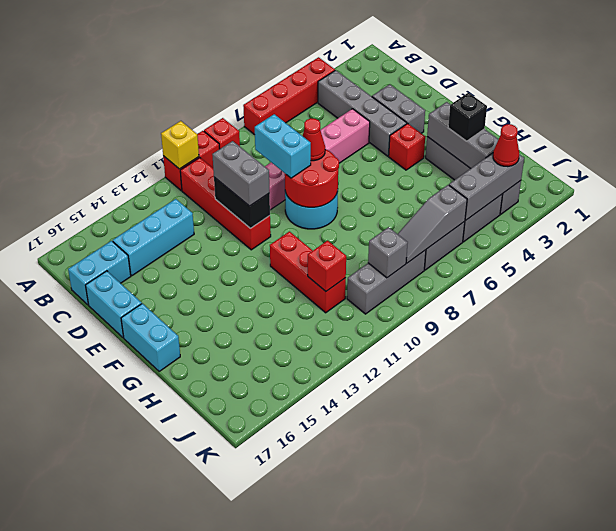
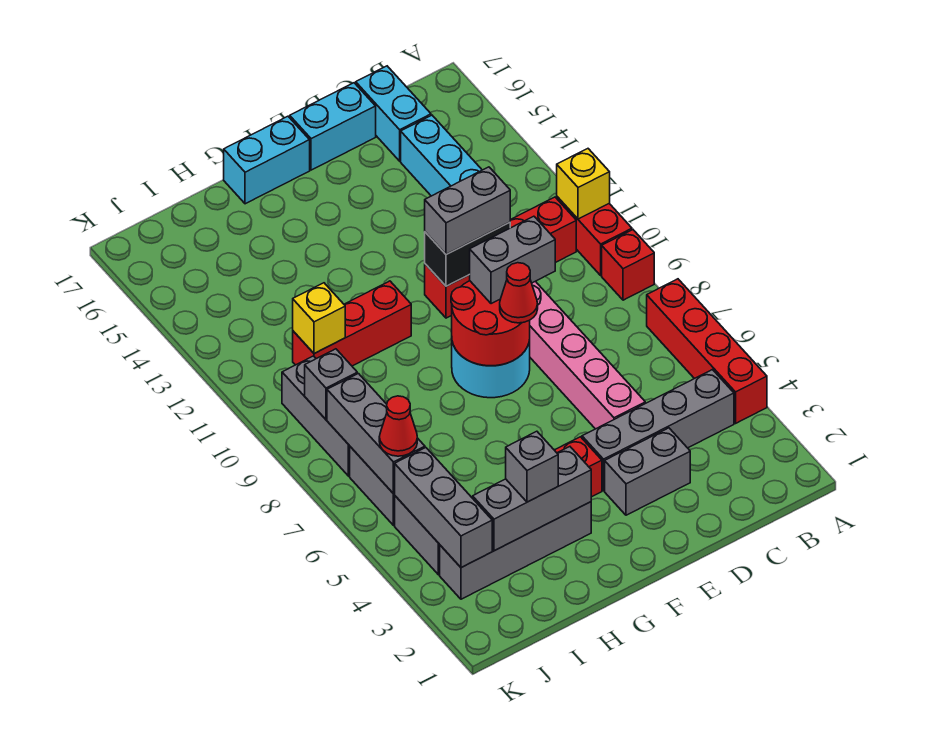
cyan 1x2 brick [255,114,311,178] -> grey 1x2 brick [469,216,555,304]
black 1x1 brick [448,93,487,141] -> grey 1x1 brick [506,431,558,502]
red 1x1 brick [308,241,346,291] -> yellow 1x1 brick [293,283,345,354]
red 1x1 cone [493,124,519,167] -> red 1x1 cone moved to [379,396,417,456]
grey 1x3 slope [398,185,467,263] -> grey 1x3 brick [327,374,425,494]

